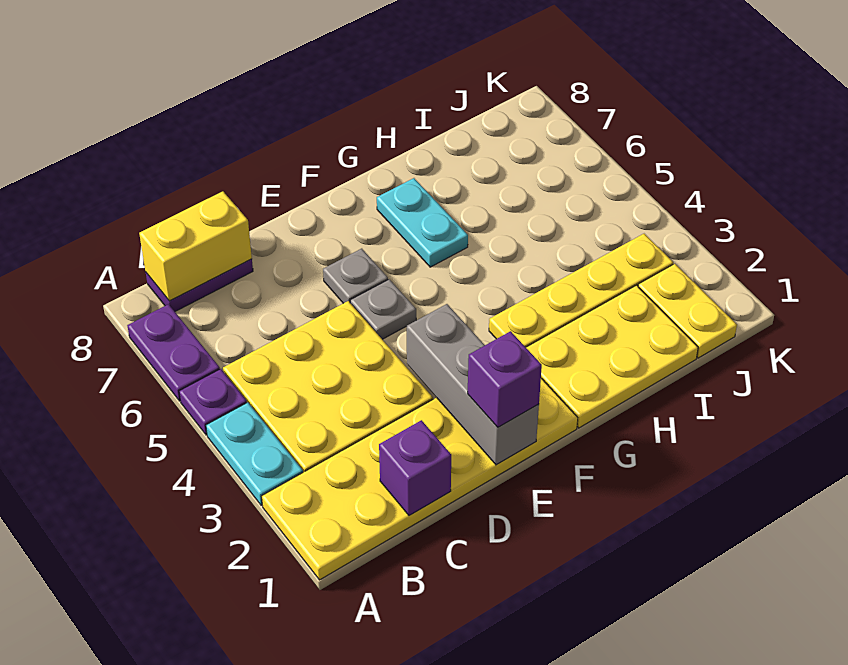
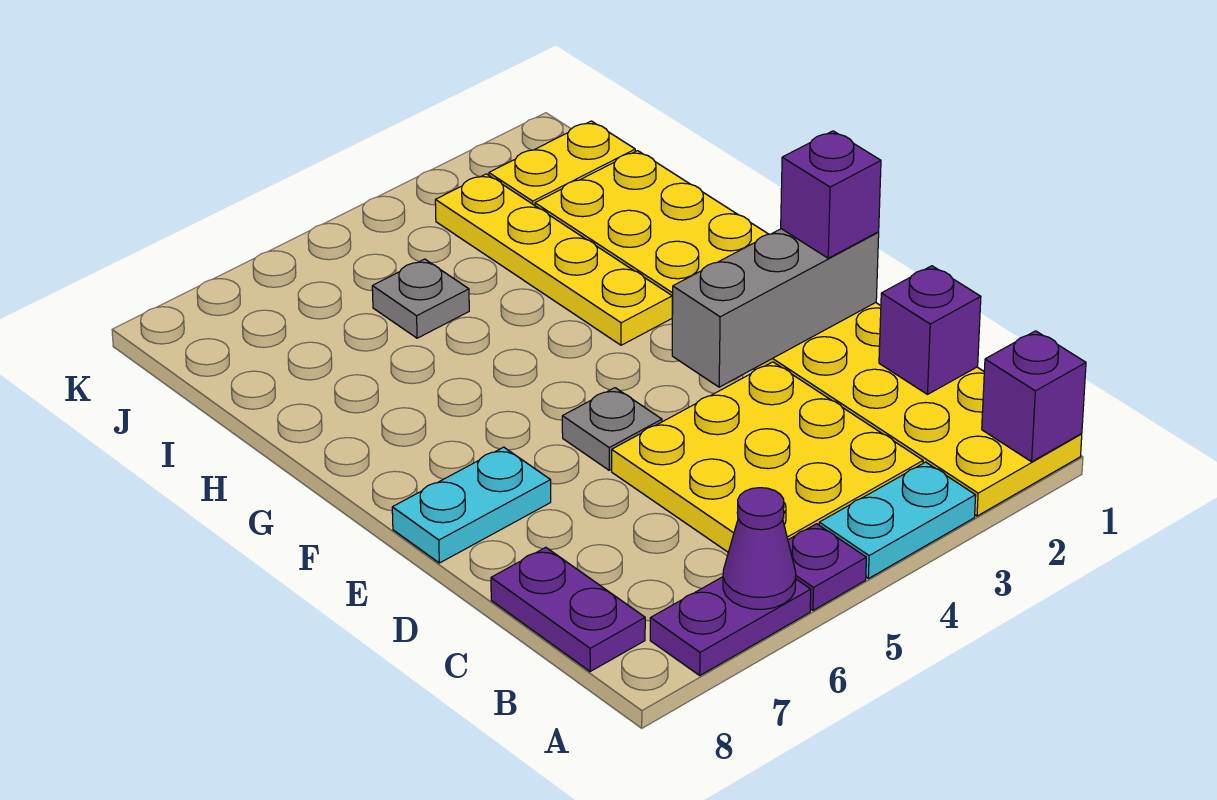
none -> purple 1x1 brick [982,331,1086,462]
none -> purple 1x1 cone [723,488,796,609]
yellow 1x2 brick [139,191,252,301] -> none
grey 1x1 plate [323,249,388,303] -> grey 1x1 plate moved to [372,259,469,338]
cyan 1x2 plate [377,178,468,267] -> cyan 1x2 plate moved to [392,447,551,563]

